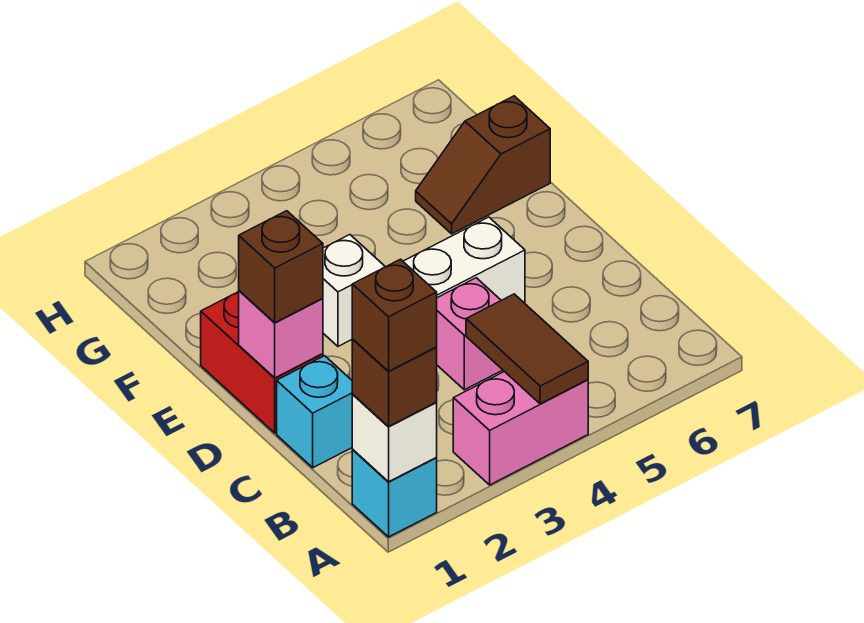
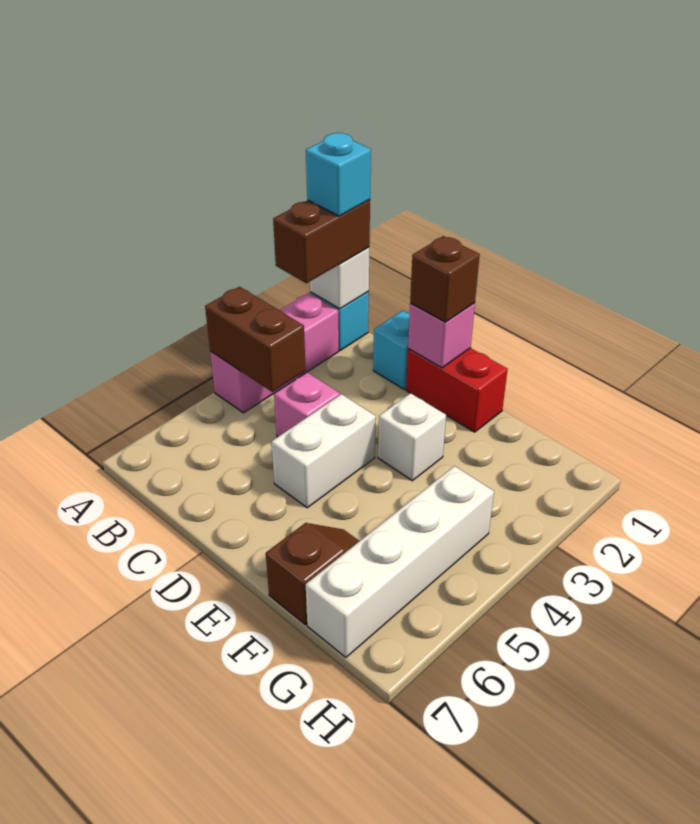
brown 1x1 brick [352,339,437,426] -> brown 1x2 brick [273,200,370,283]
brown 1x1 brick [352,259,437,371] -> cyan 1x1 brick [306,133,371,216]
pink 1x2 brick [453,372,588,485] -> pink 1x3 brick [210,293,339,413]
brown 1x2 tile [466,294,588,404] -> brown 1x2 brick [205,287,306,392]
none -> white 1x4 brick [306,466,494,657]

